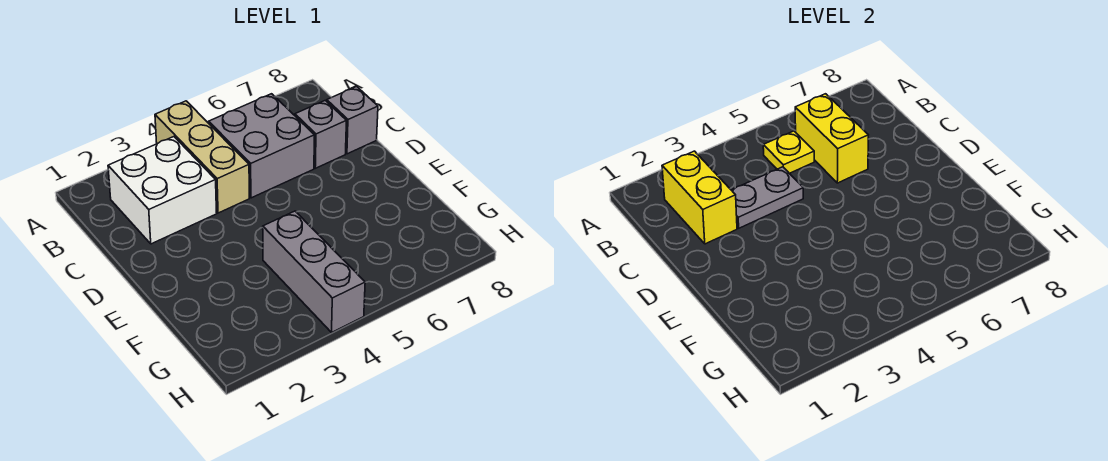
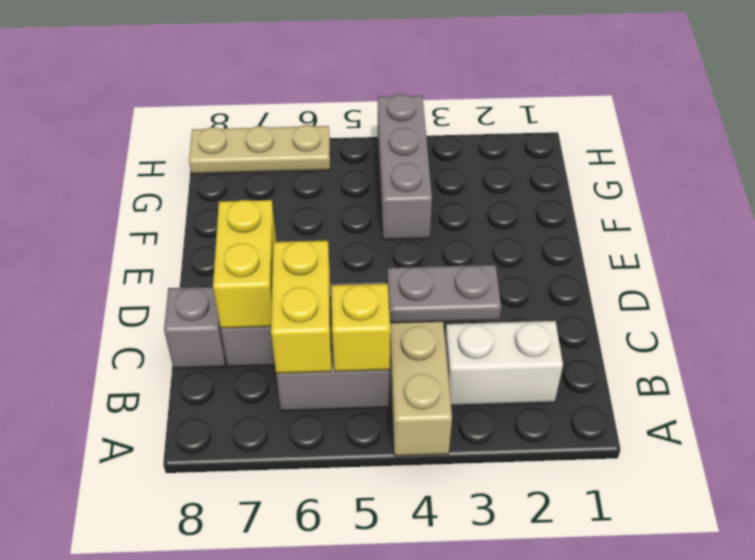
white 2x2 brick [108,137,217,244] -> white 1x2 brick [445,321,563,406]
yellow 1x2 brick [662,151,737,244] -> yellow 1x2 brick moved to [213,200,276,328]
yellow 1x1 plate [763,131,814,173] -> yellow 1x1 brick [331,284,390,372]
none -> tan 1x3 plate [189,125,330,174]

